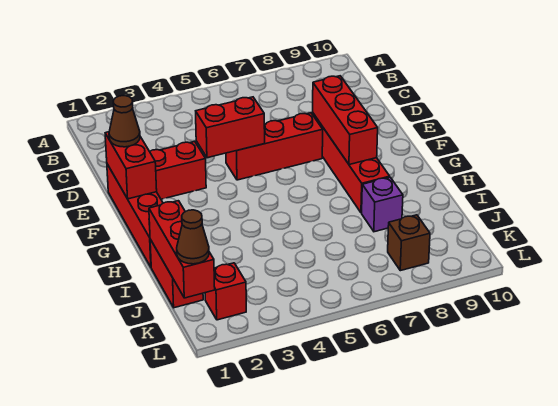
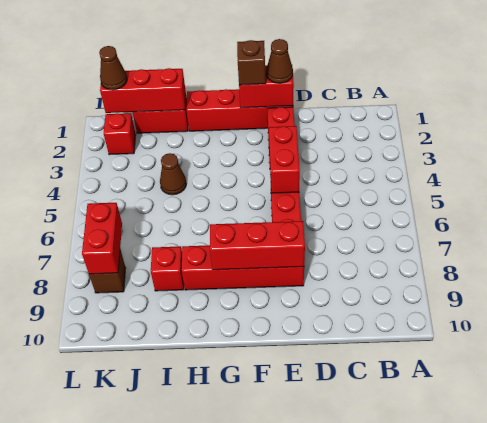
none -> brown 1x1 brick [237,40,266,85]
none -> brown 1x1 cone [160,153,186,195]
purple 1x1 brick [362,177,403,232] -> red 1x1 brick [151,246,184,291]
none -> red 1x2 brick [82,203,122,274]

